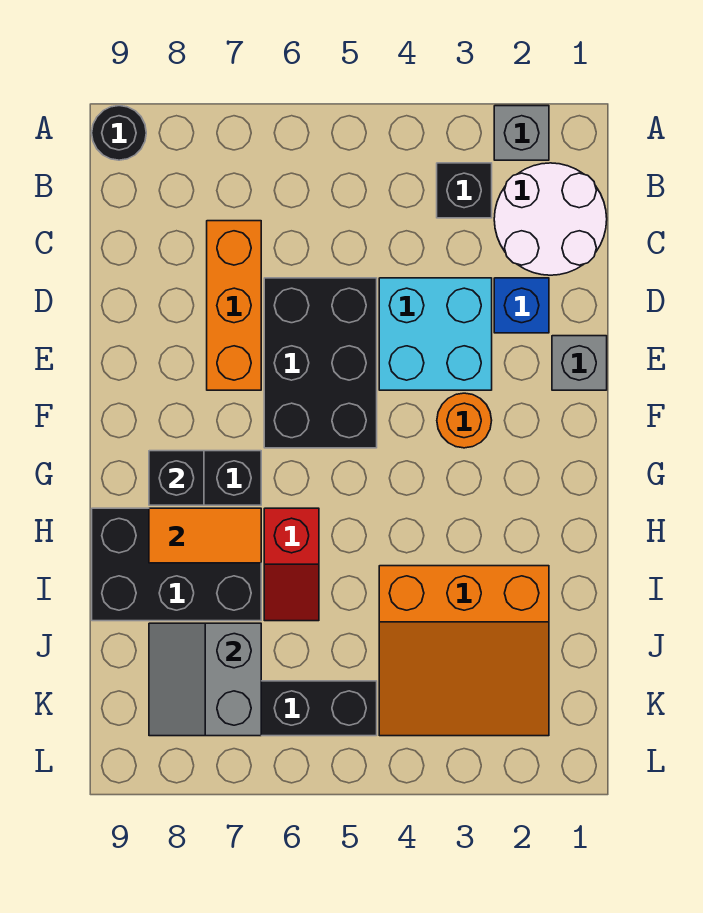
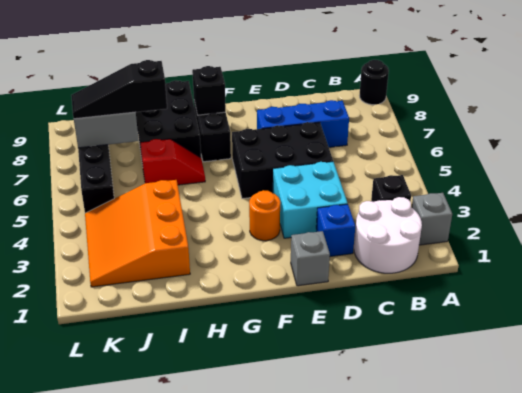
orange 1x3 brick [207,221,261,390] -> blue 1x3 brick [257,100,349,147]
red 1x2 slope [264,508,319,621] -> red 1x2 slope turned to [140,139,205,185]
orange 1x2 tile [149,508,261,563] -> none
none -> black 1x3 slope [71,60,167,119]

